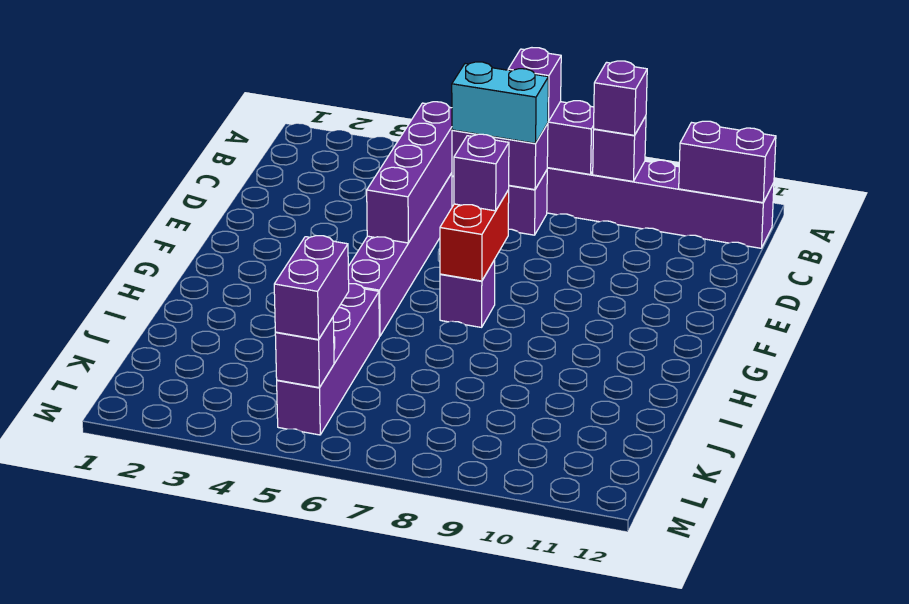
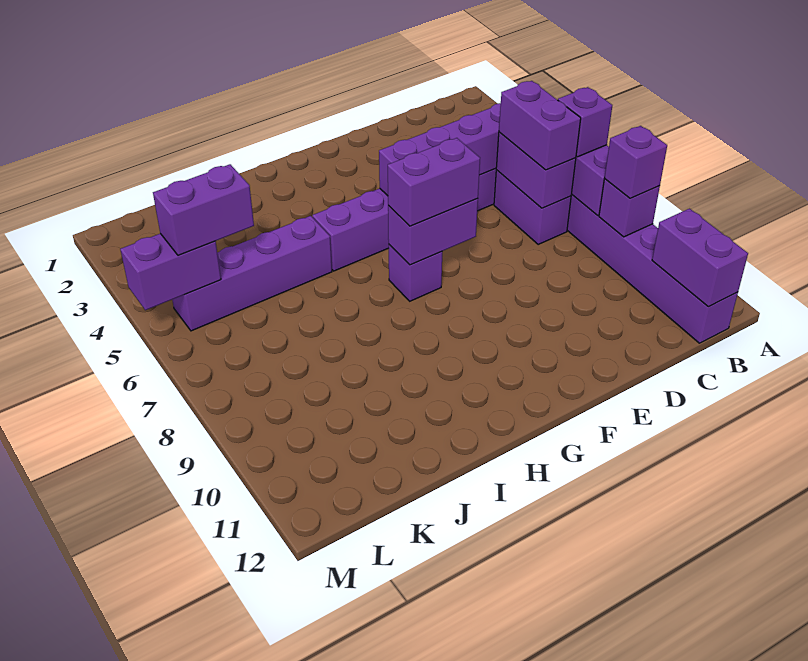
cyan 1x2 brick [452,62,548,143] -> purple 1x2 brick [499,81,581,170]
red 1x2 brick [440,190,509,281] -> purple 1x2 brick [388,199,478,265]
purple 1x1 brick [454,134,509,211] -> purple 1x2 brick [388,138,480,226]
purple 1x1 brick [275,318,334,387] -> purple 1x2 brick [120,234,221,310]

